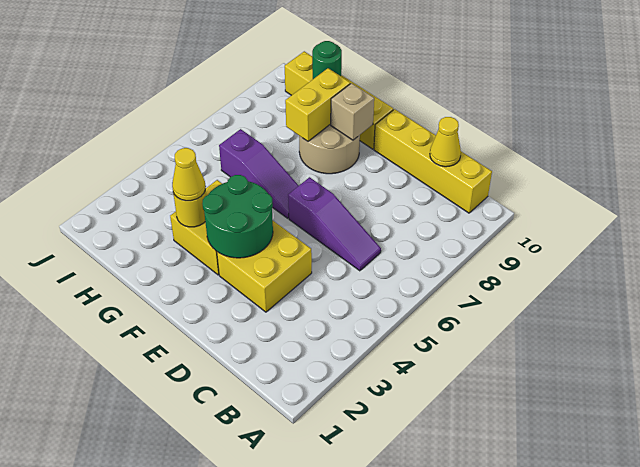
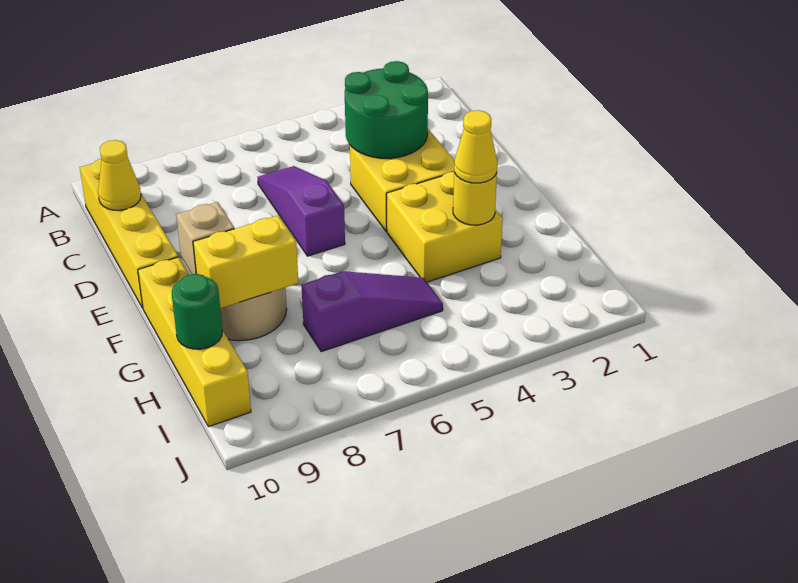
green 2x2 round brick [202,175,273,258] -> green 2x2 round brick moved to [345,61,428,158]
purple 1x3 slope [219,129,299,218] -> purple 1x3 slope turned to [301,271,443,352]

